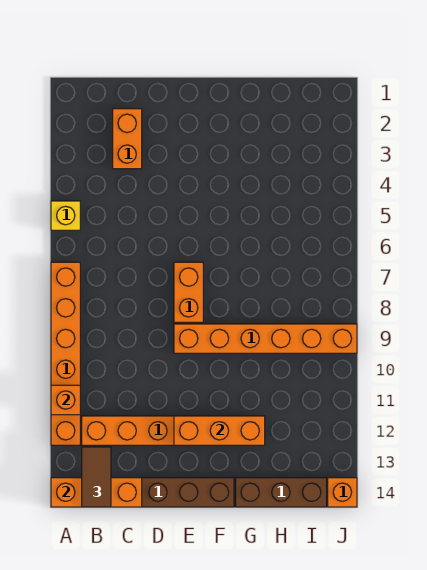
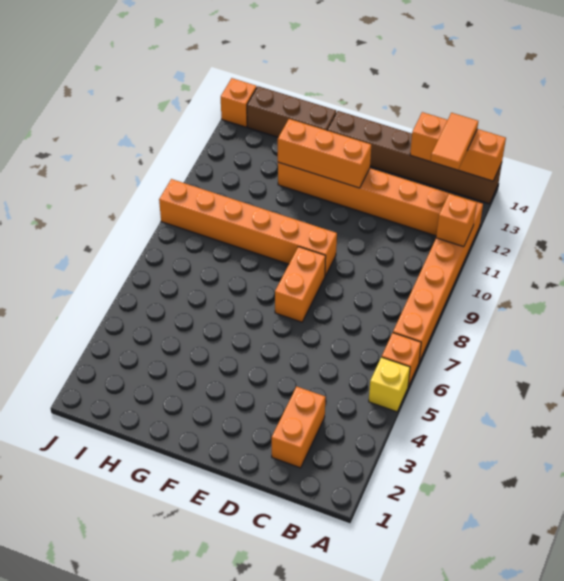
none -> orange 1x1 brick [382,333,421,386]
brown 1x2 tile [82,447,111,507] -> orange 1x2 tile [431,113,478,170]

